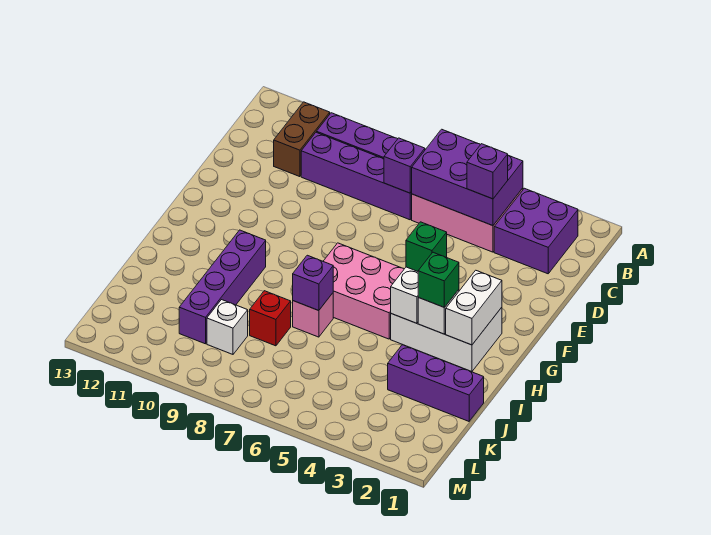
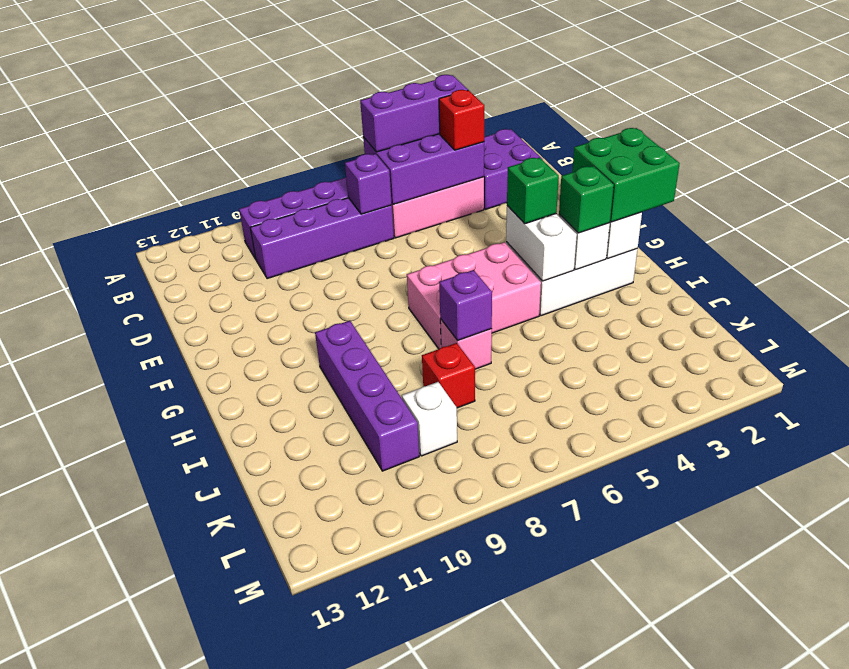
brown 1x2 brick [274,102,330,177] -> none
purple 1x1 brick [467,144,508,199] -> red 1x1 brick [439,90,484,150]
none -> green 2x2 brick [572,128,680,222]
purple 1x3 brick [388,345,484,421] -> purple 1x3 brick moved to [360,75,468,152]

